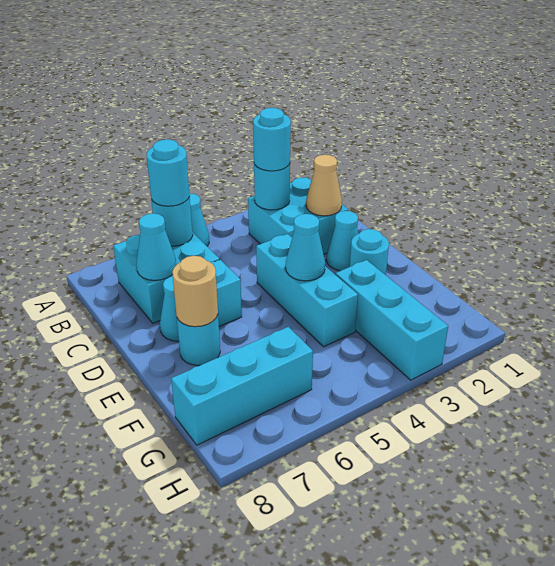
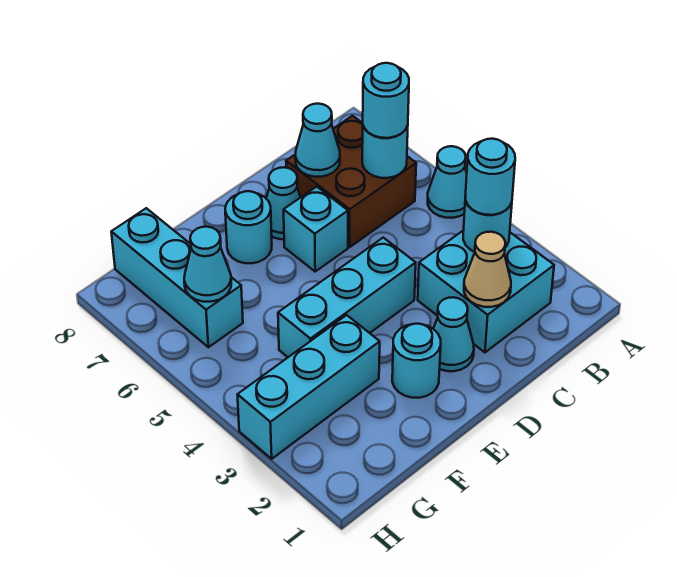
cyan 2x2 brick [113,232,219,323] -> brown 2x2 brick [286,116,416,247]
cyan 1x1 cone [286,214,325,281] -> cyan 1x1 cone moved to [184,227,231,302]
tan 1x1 round brick [172,256,218,327] -> none

